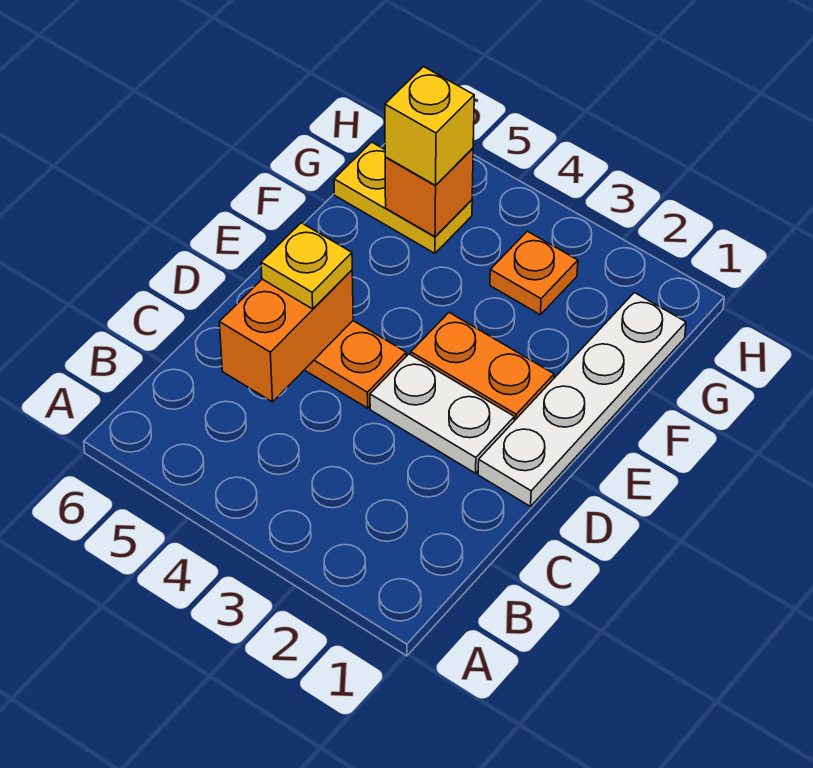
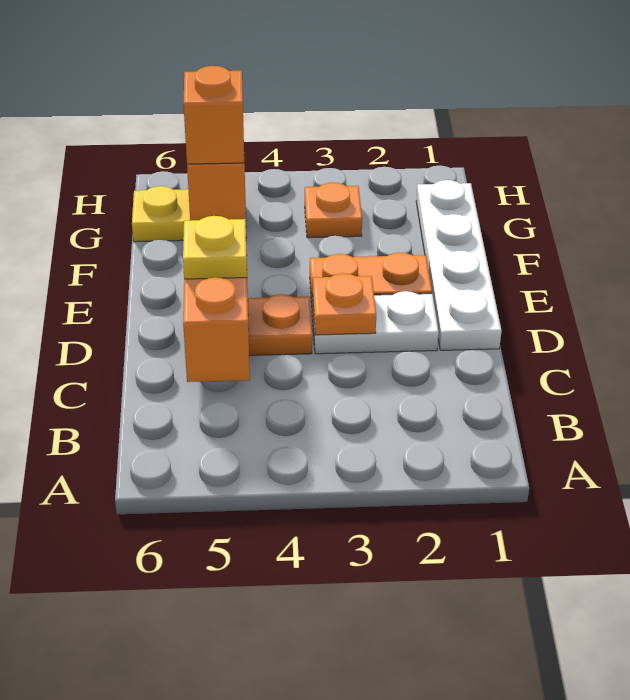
none -> orange 1x1 plate [312,273,376,335]
yellow 1x1 brick [385,67,474,185] -> orange 1x1 brick [183,66,244,164]

